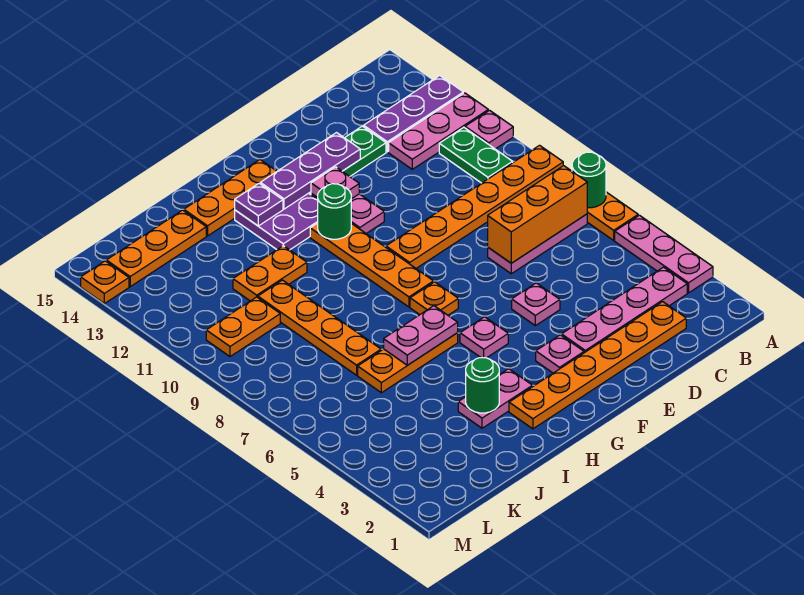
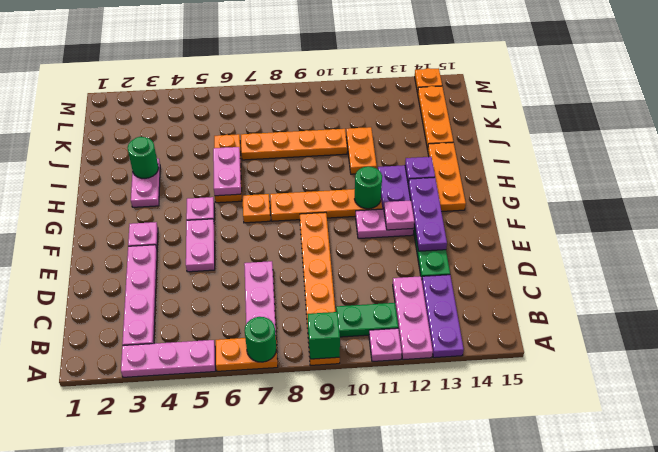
none -> green 1x1 brick [308,312,340,359]
orange 1x3 brick [488,166,587,263] -> none
orange 1x6 plate [509,302,686,429] -> none
pink 1x1 plate [512,283,560,326] -> pink 1x2 plate [186,219,215,272]
orange 1x2 plate [206,297,280,357] -> none

